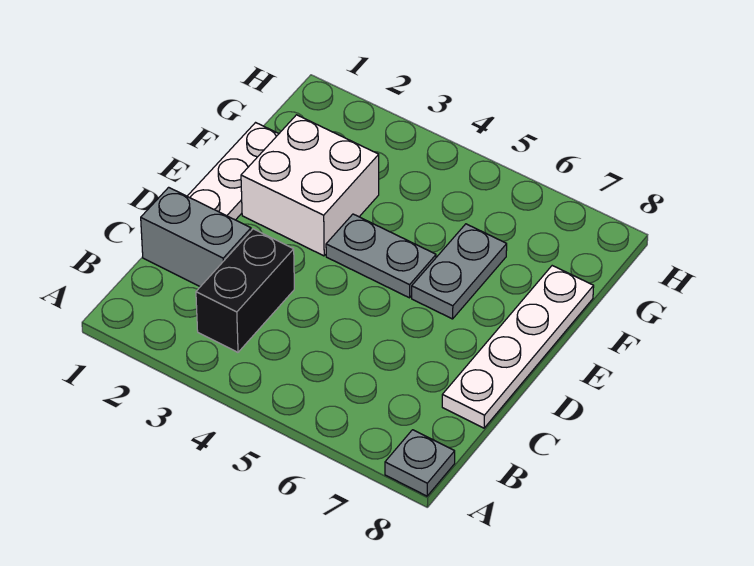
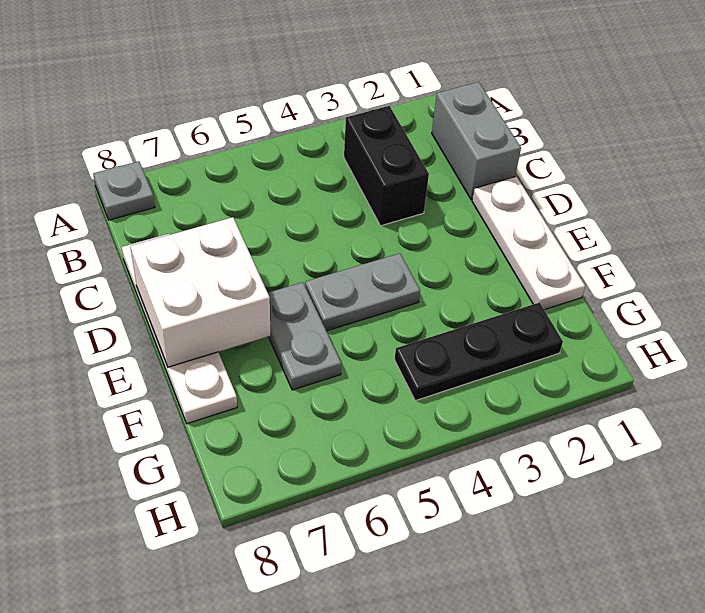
grey 1x2 brick [141,187,251,287] -> grey 1x2 brick turned to [432,82,521,199]
white 2x2 brick [241,115,379,256] -> white 2x2 brick moved to [130,217,270,367]
none -> black 1x3 plate [394,303,563,401]

